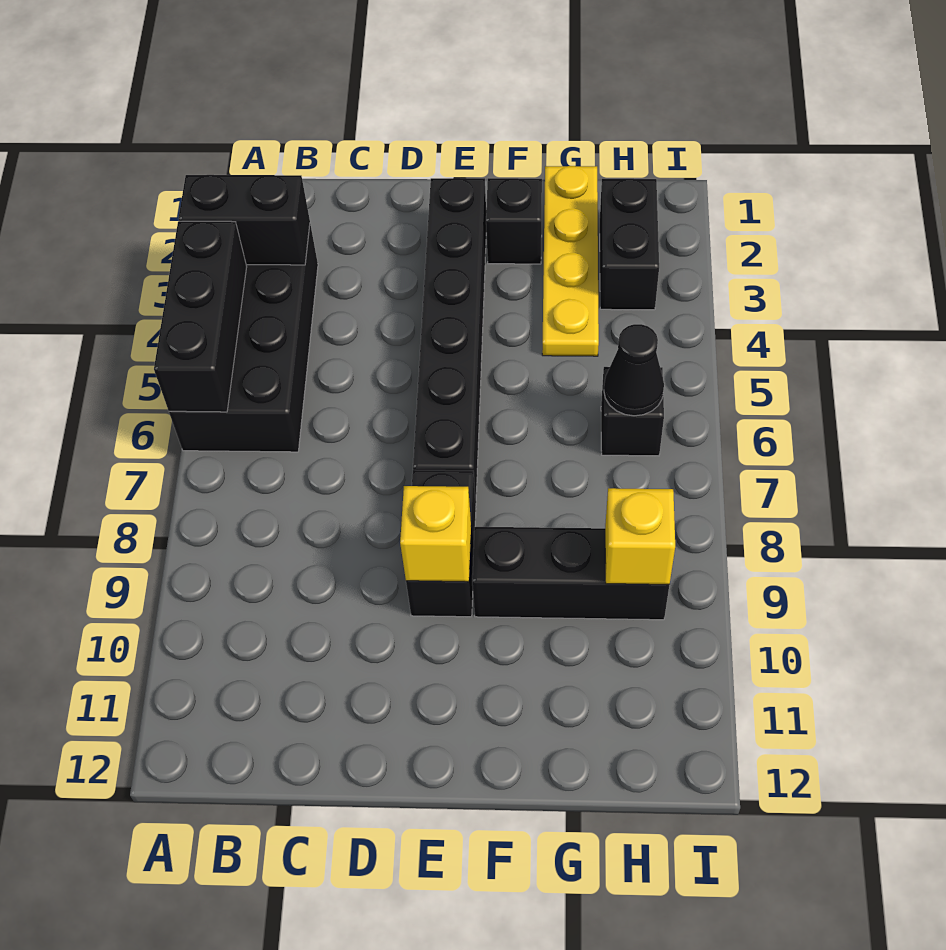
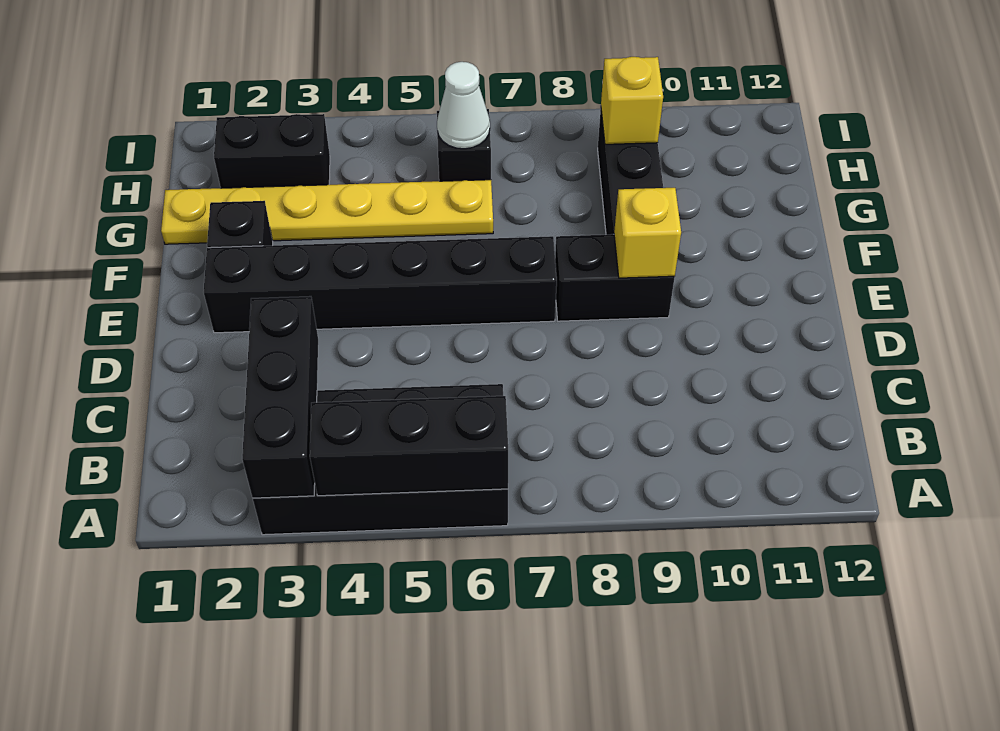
black 1x2 brick [178,175,310,265] -> black 1x3 brick [242,296,318,498]
yellow 1x4 plate [542,166,599,356] -> yellow 1x6 plate [161,180,493,244]
black 1x1 cone [604,324,664,416] -> white 1x1 cone [437,62,490,149]

